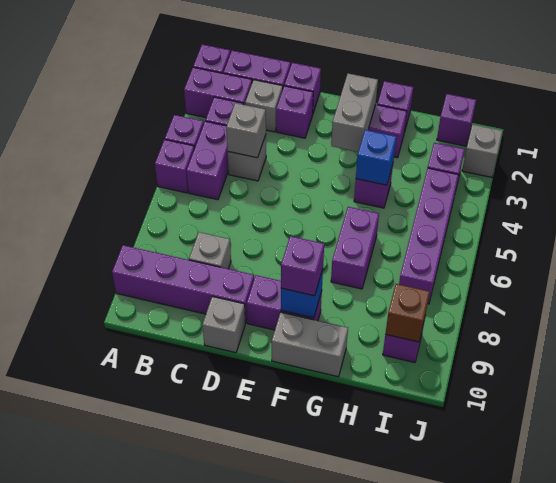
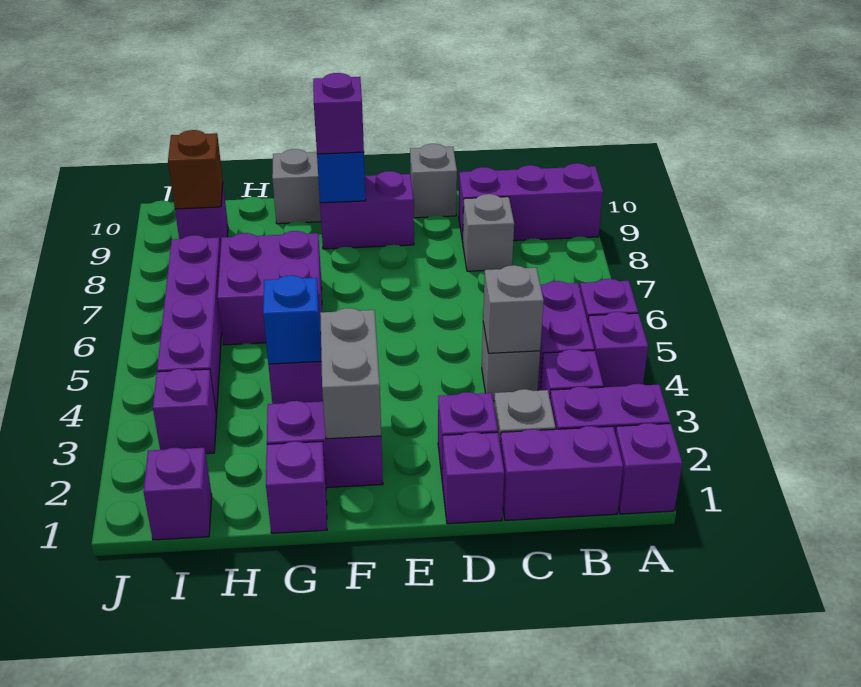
purple 1x4 brick [112,245,254,323] -> purple 1x3 brick [459,163,603,242]
purple 1x2 brick [331,207,379,289] -> purple 2x2 brick [217,231,322,345]
grey 1x1 brick [462,124,502,177] -> none

